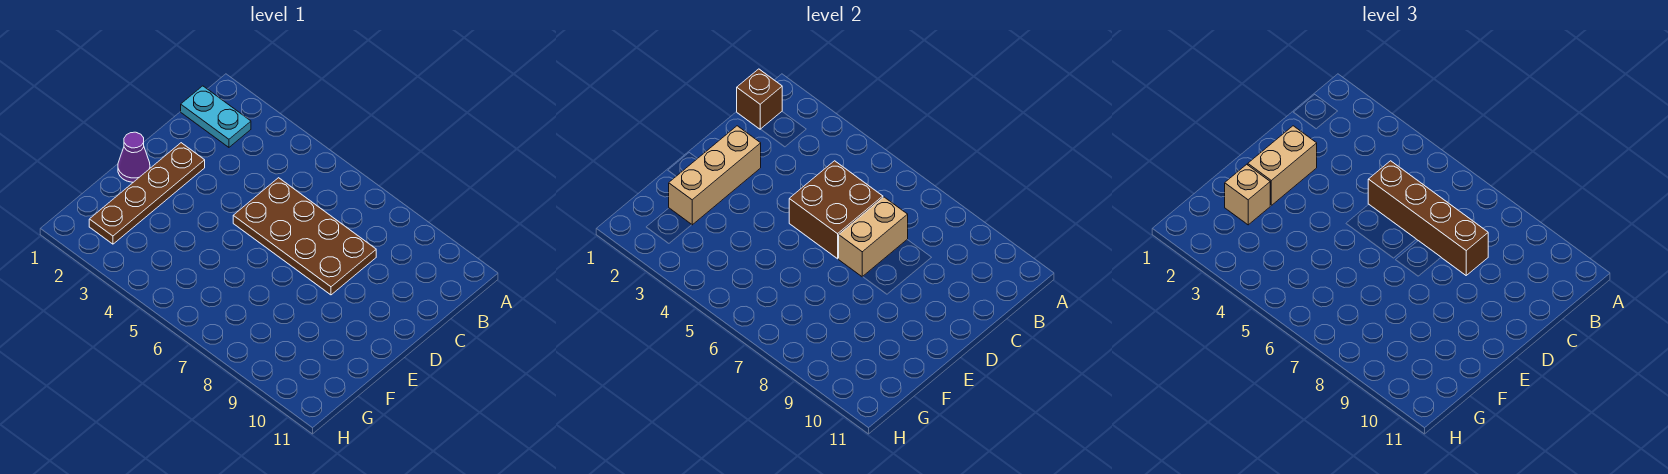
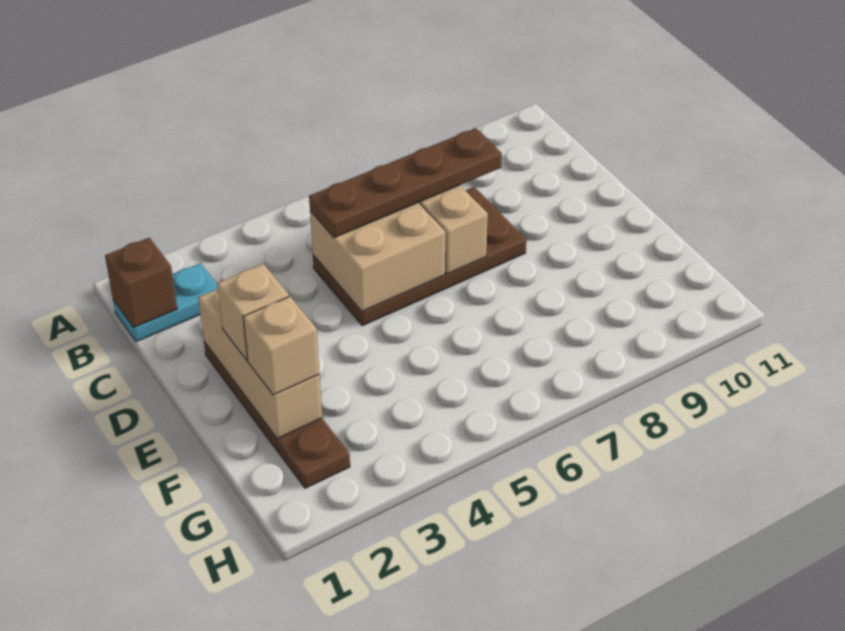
brown 2x2 brick [789,161,883,259] -> tan 2x2 brick [310,203,445,311]
brown 1x4 brick [1368,161,1488,275] -> brown 1x4 plate [309,128,502,238]
tan 1x2 brick [1248,126,1317,205] -> tan 1x1 brick [217,264,289,360]
purple 1x1 cone [118,132,150,182] -> none

